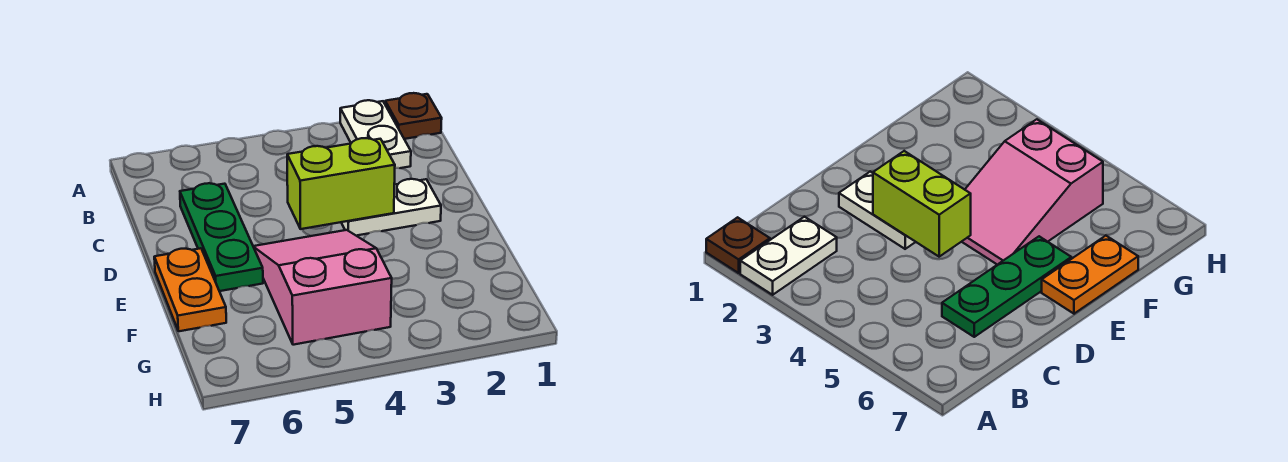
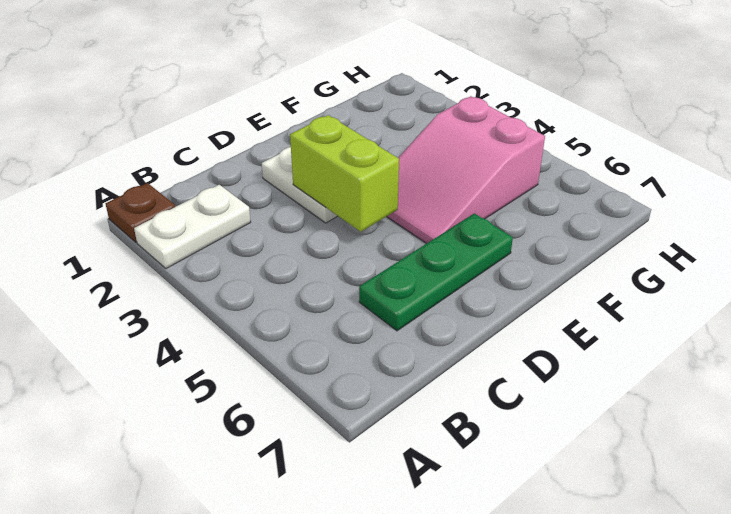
orange 1x2 plate [154,248,226,331] -> none

